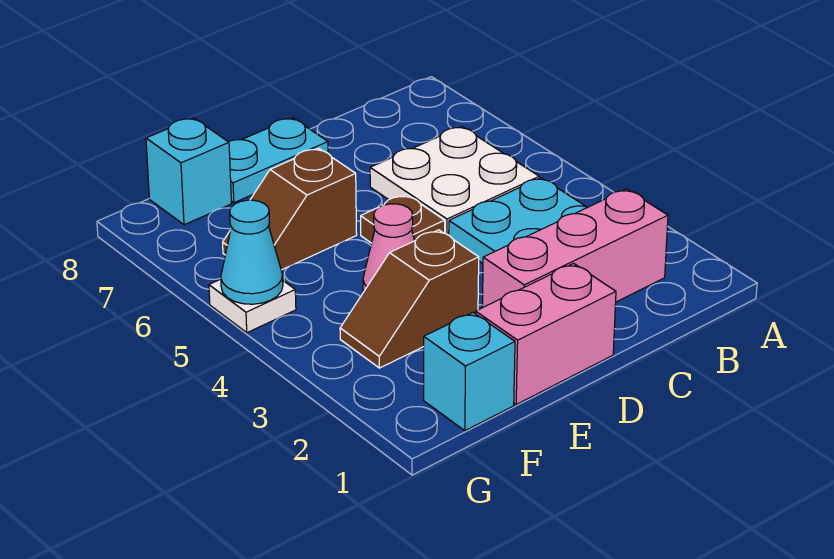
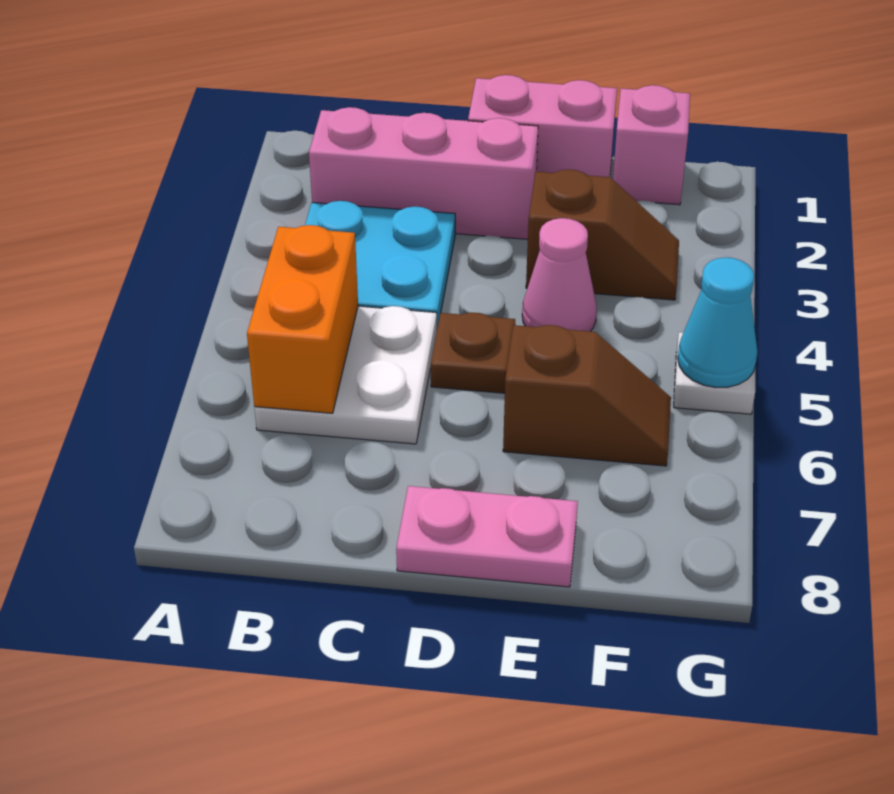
none -> orange 1x2 brick [247,225,358,413]
cyan 1x2 plate [229,118,328,203] -> pink 1x2 plate [396,486,578,587]
cyan 1x1 brick [424,313,515,431] -> pink 1x1 brick [613,85,690,205]
cyan 1x1 brick [146,118,231,225] -> none

